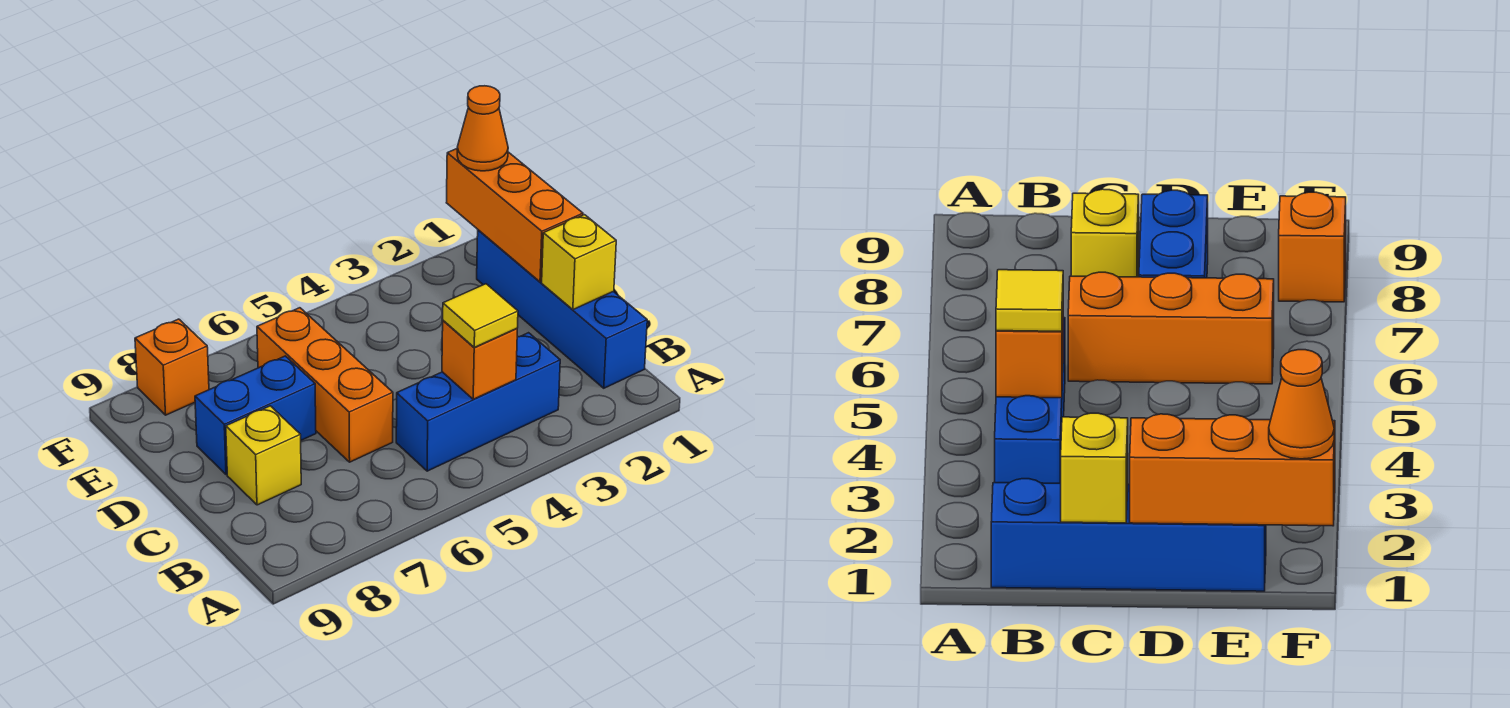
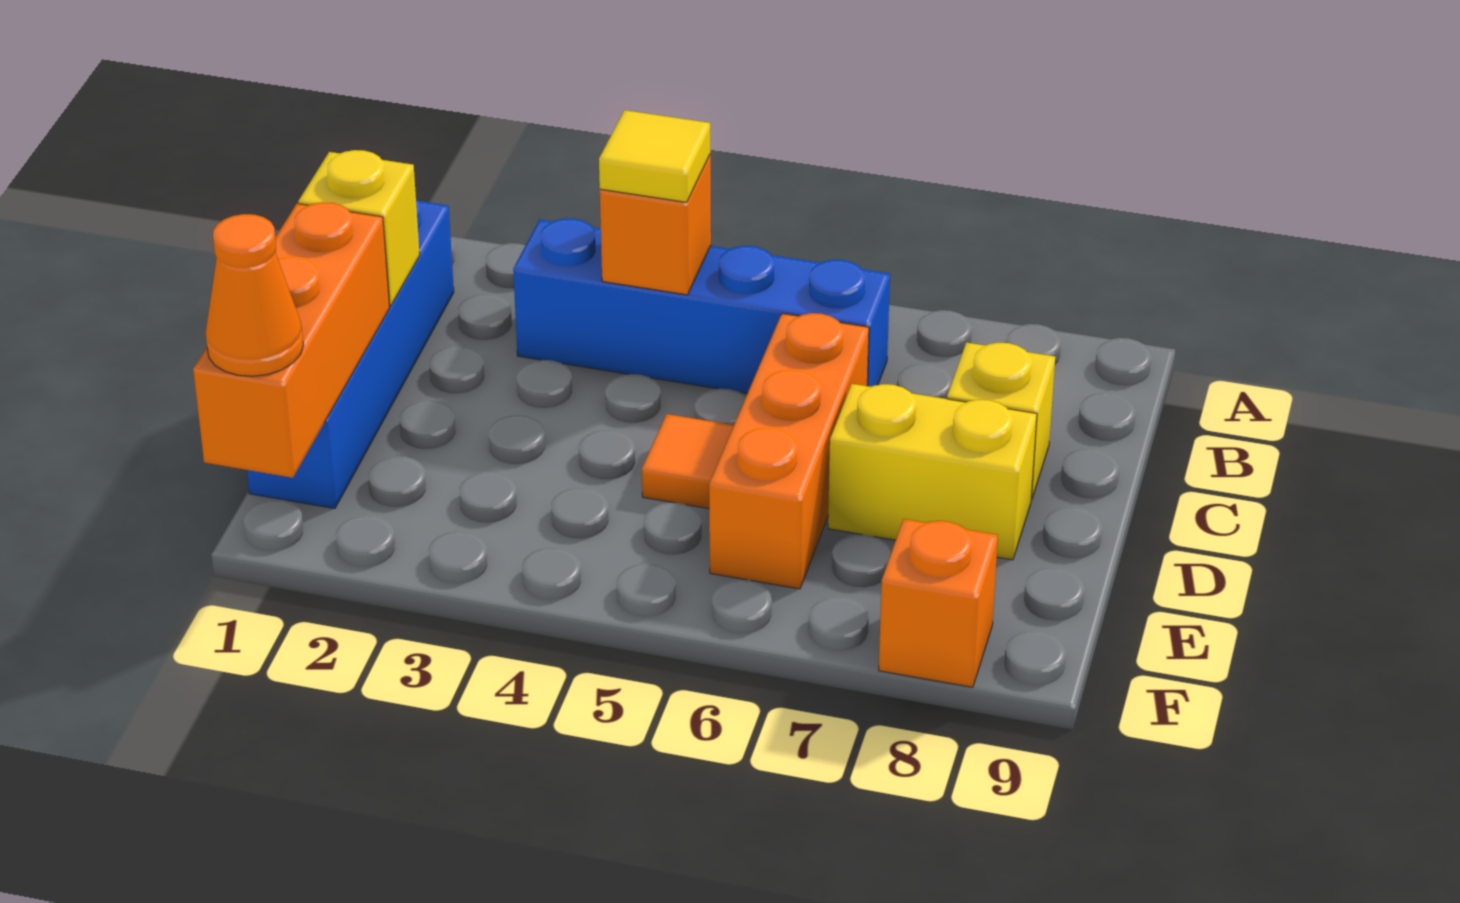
blue 1x3 brick [396,333,560,471] -> blue 1x4 brick [513,218,890,393]
none -> orange 1x1 tile [642,414,734,509]
blue 1x2 brick [195,356,316,474] -> yellow 1x2 brick [828,384,1037,560]

